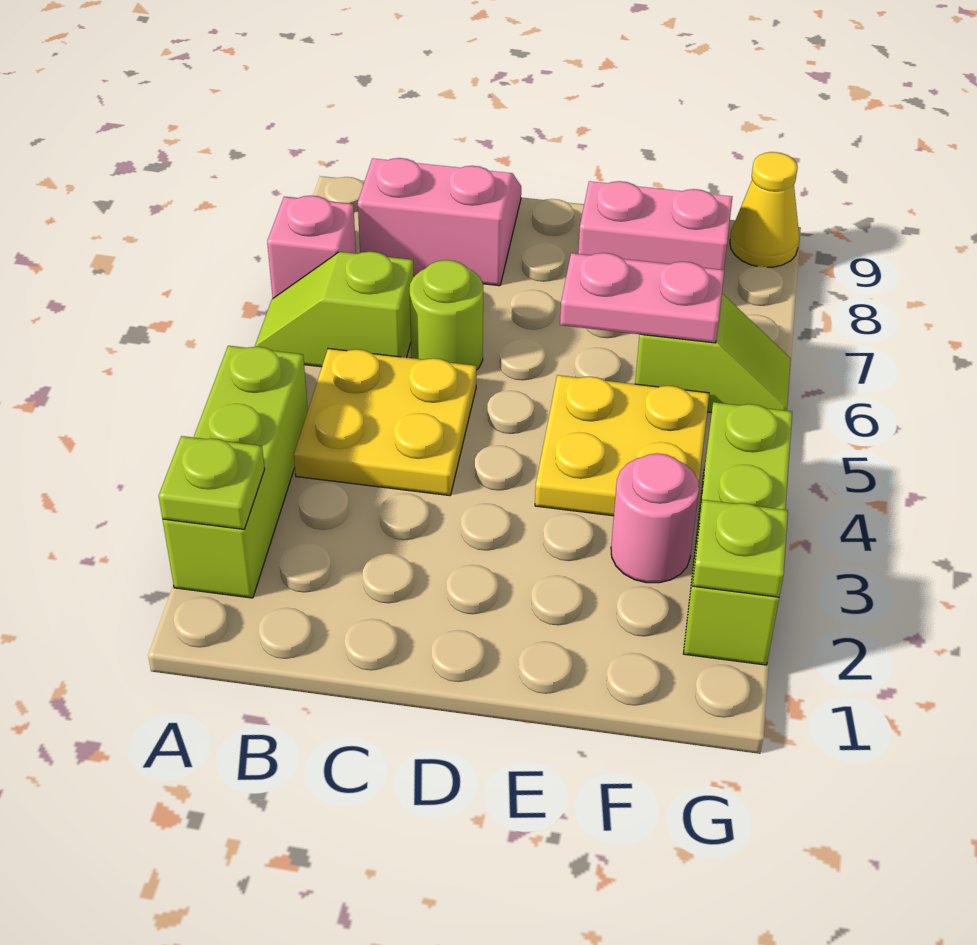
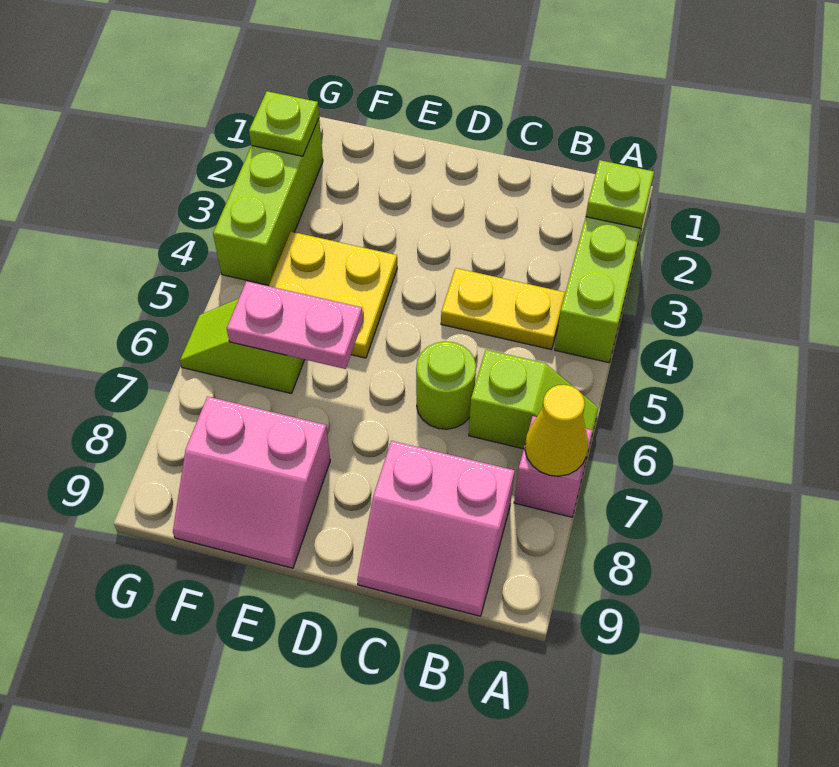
yellow 2x2 plate [294,348,476,496] -> yellow 1x2 plate [441,268,565,350]
pink 1x1 round brick [611,453,699,583] -> none
yellow 1x1 cone [730,152,799,267] -> yellow 1x1 cone moved to [525,385,588,476]

